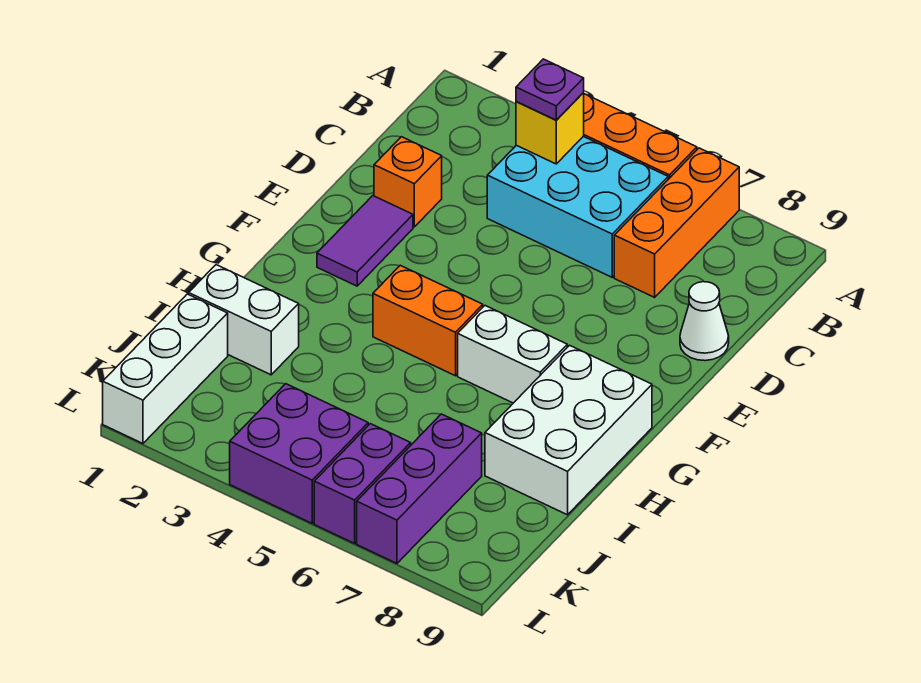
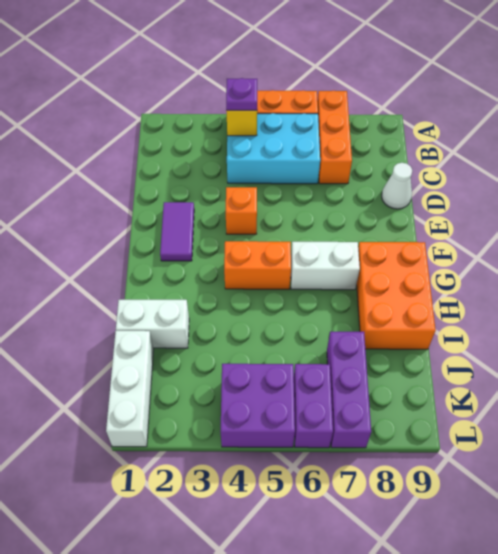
orange 1x1 brick [374,137,442,227] -> orange 1x1 brick moved to [226,187,257,234]
white 2x3 brick [485,345,652,515] -> orange 2x3 brick [357,242,436,349]

